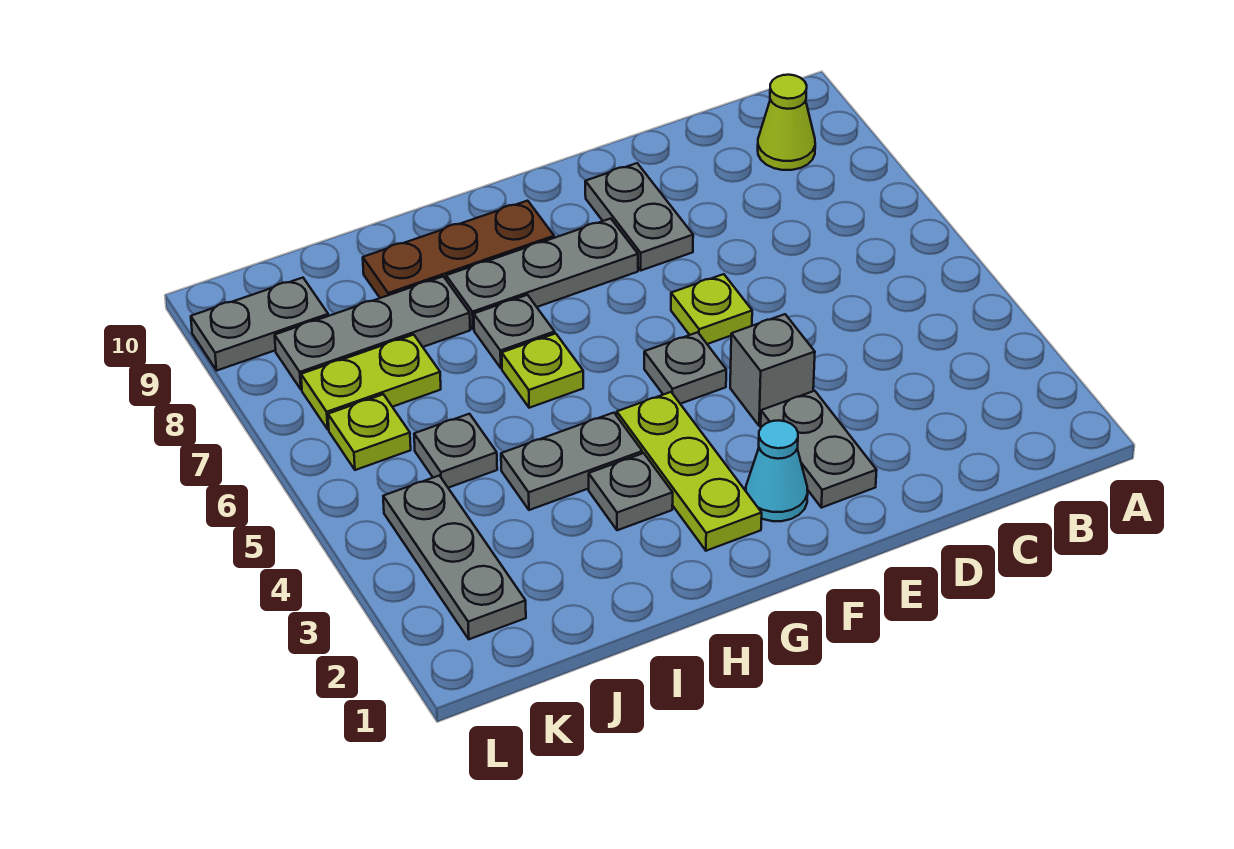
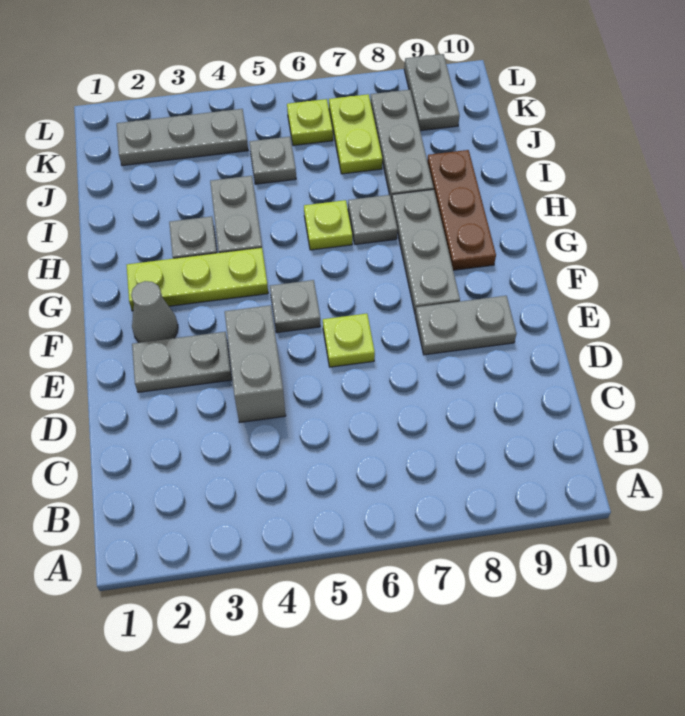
lime 1x1 cone [758,75,815,170] -> none
grey 1x1 brick [730,314,815,426] -> grey 1x2 brick [225,305,286,423]
cyan 1x1 cone [746,420,808,521] -> grey 1x1 cone [131,281,178,343]

